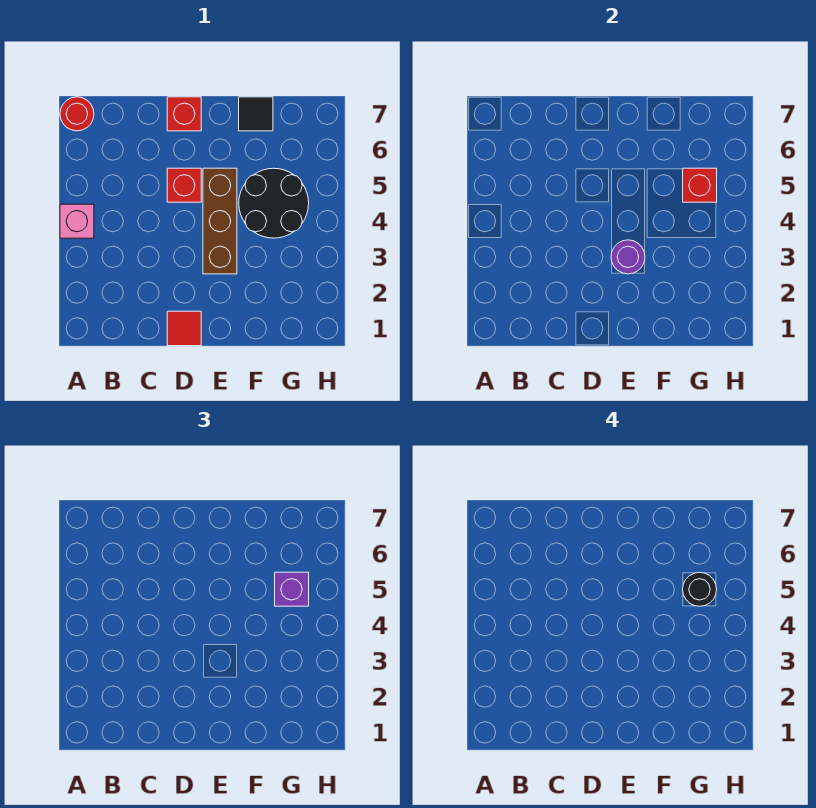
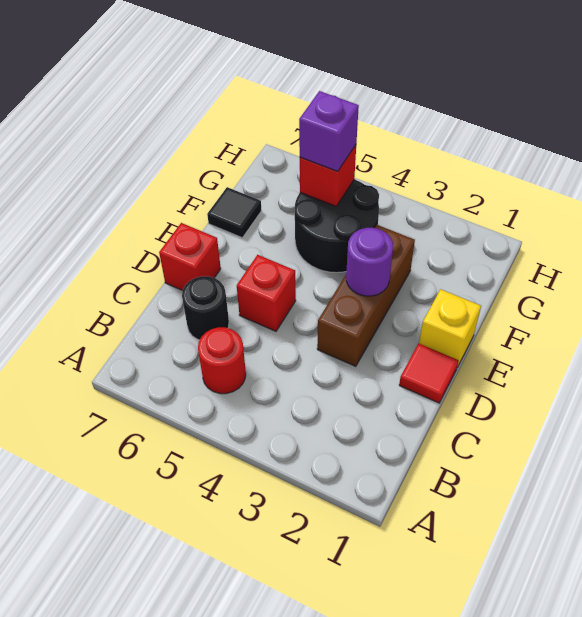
pink 1x1 brick [60,204,94,238] -> none
red 1x1 round brick [60,97,94,131] -> red 1x1 round brick moved to [198,327,246,394]
none -> yellow 1x1 brick [419,289,481,367]
brown 1x3 brick [203,168,237,274] -> brown 1x3 brick turned to [317,225,415,366]
black 1x1 round brick [683,572,717,606] -> black 1x1 round brick moved to [182,276,229,340]

